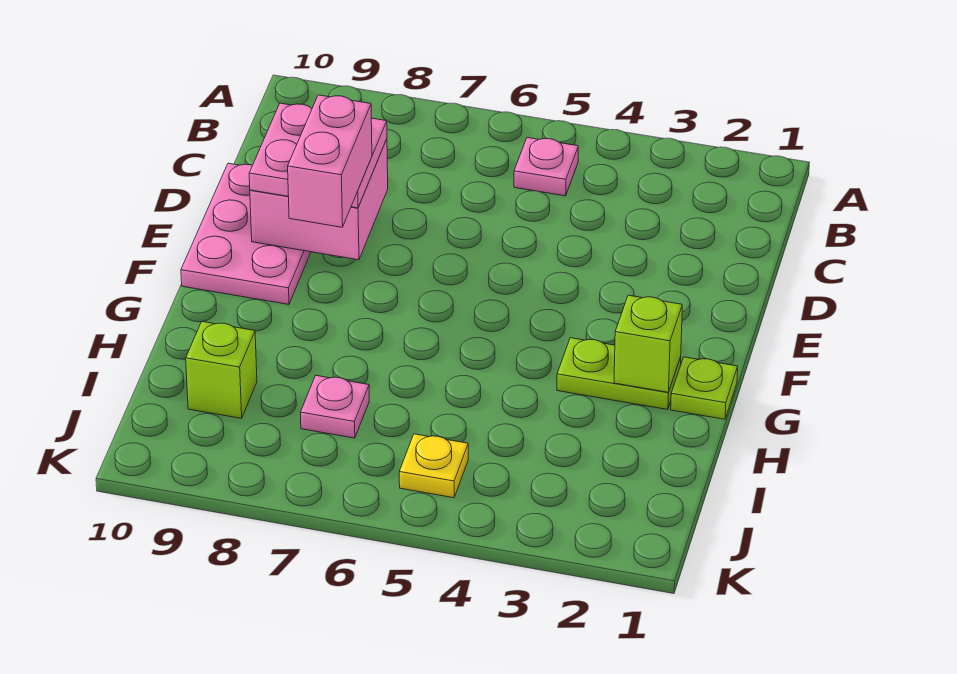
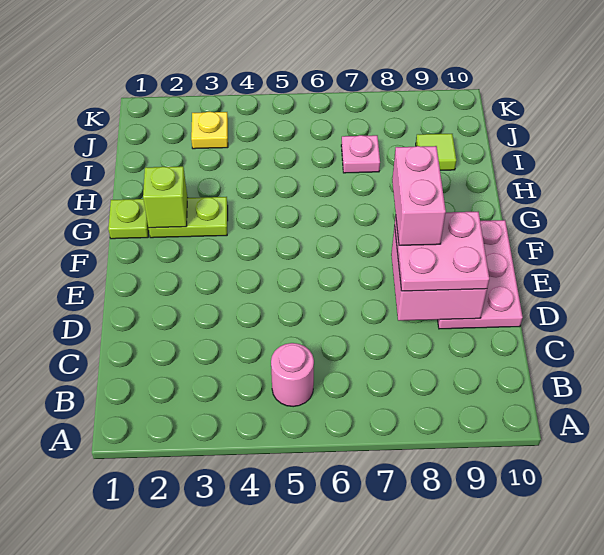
pink 1x1 plate [514,138,578,196] -> pink 1x1 round brick [271,343,314,407]
lime 1x1 brick [186,321,257,418] -> lime 1x1 tile [416,134,456,170]
yellow 1x1 plate [399,434,468,498] -> yellow 1x1 plate moved to [191,112,228,149]

